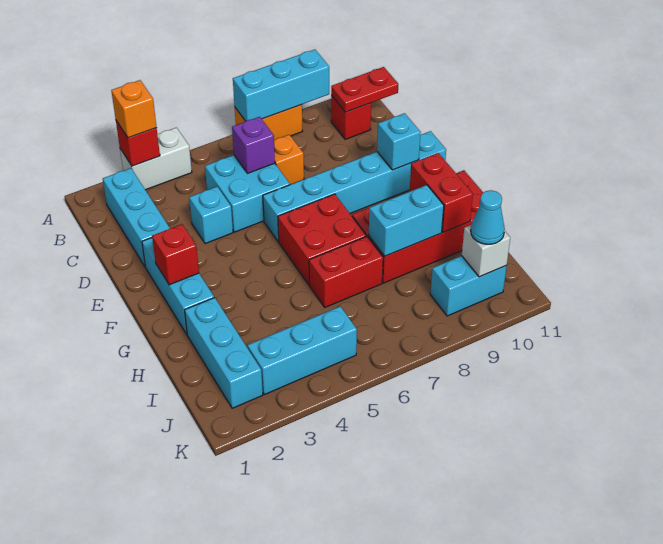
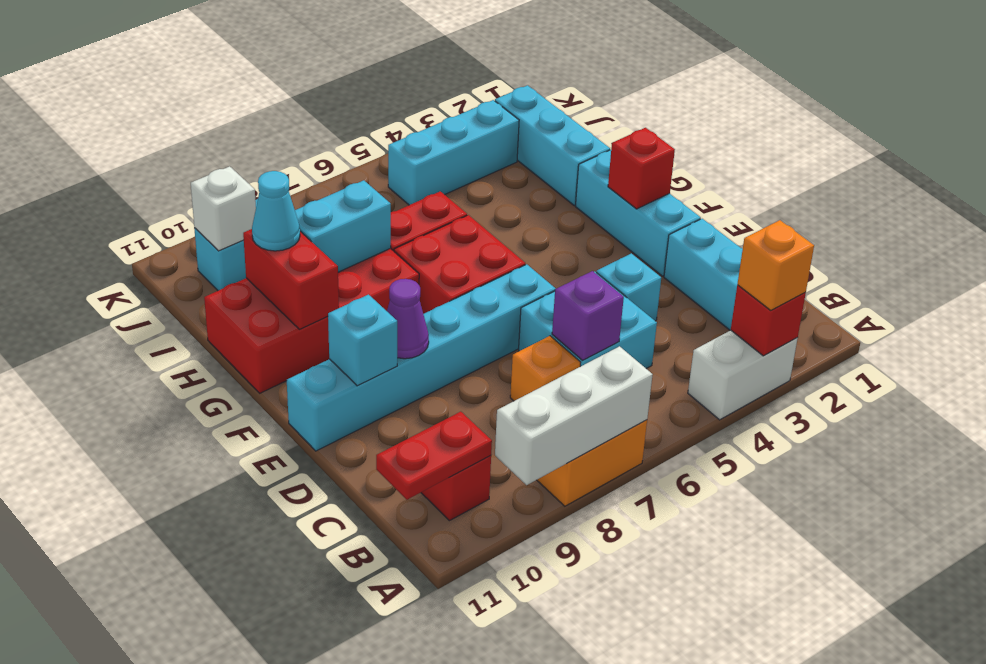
cyan 1x3 brick [233,50,329,121] -> white 1x3 brick [495,346,653,485]
none -> purple 1x1 cone [387,279,429,359]
cyan 1x1 cone [471,190,505,244] -> cyan 1x1 cone moved to [252,171,300,251]

